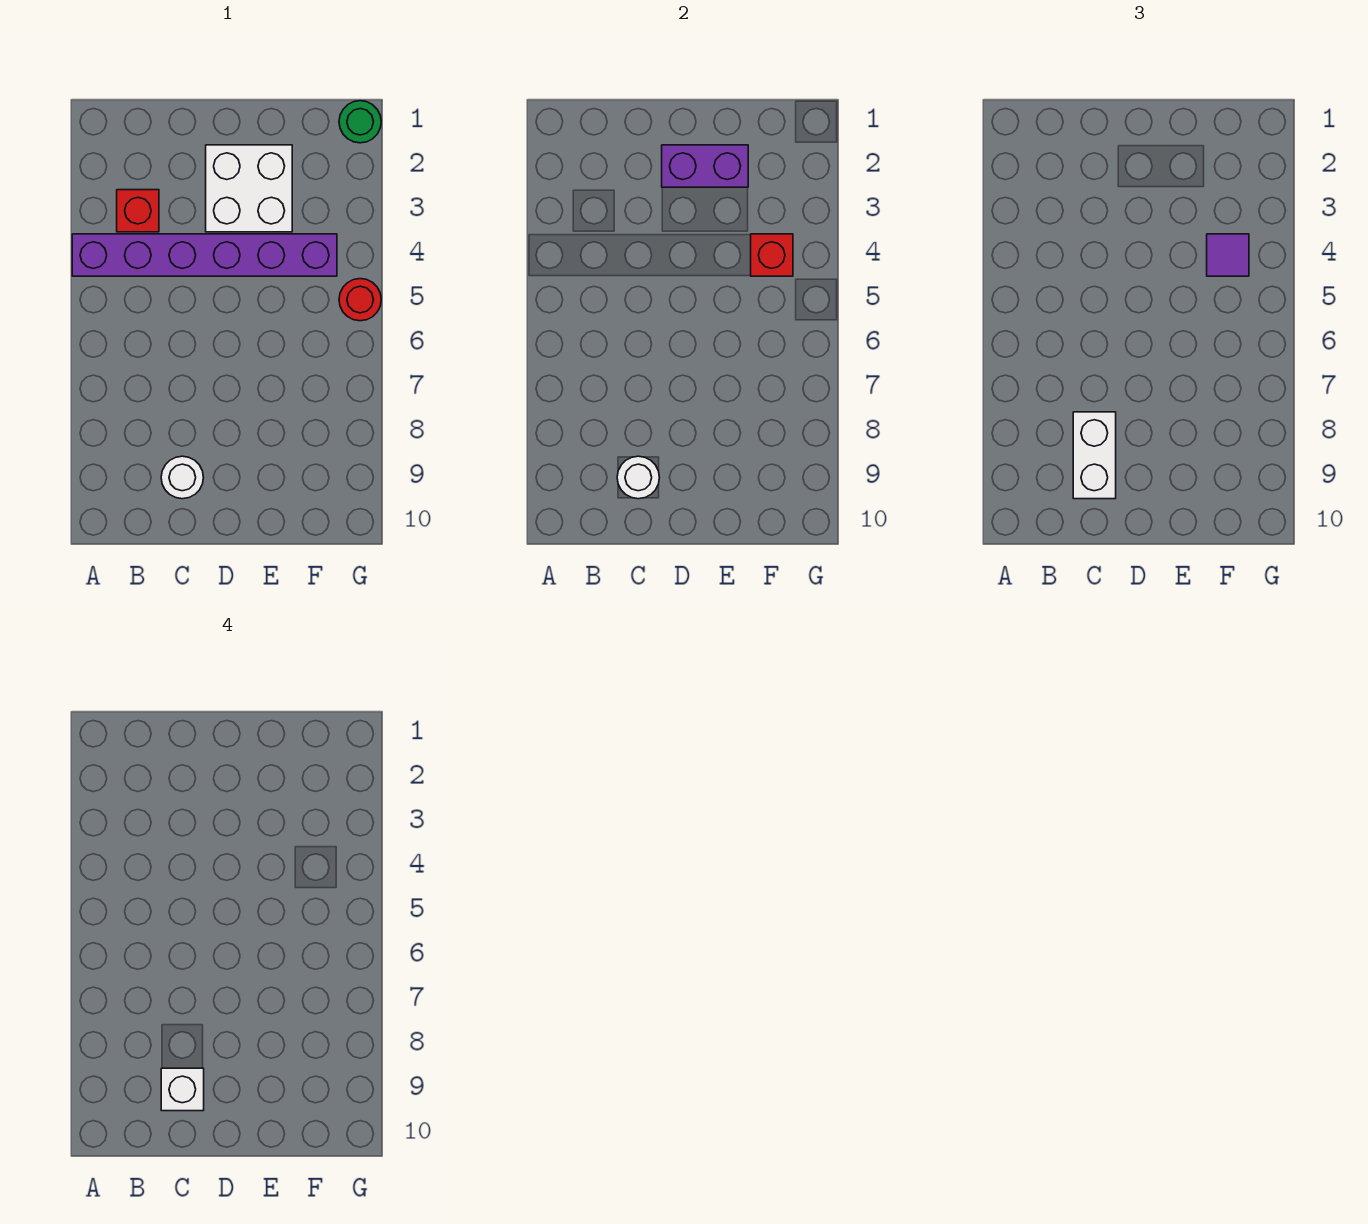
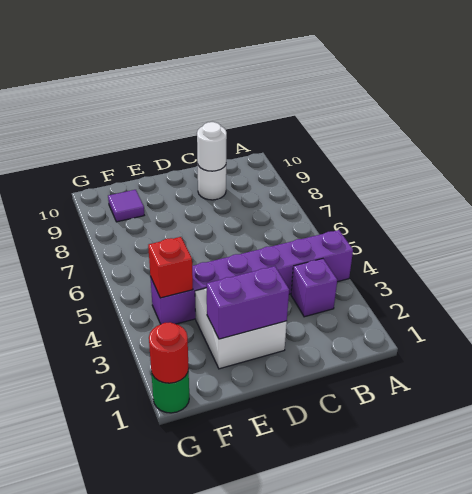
red 1x1 brick [117,190,159,232] -> purple 1x1 brick [291,259,337,317]
white 1x2 brick [1073,412,1116,499] -> none
white 1x1 brick [161,1068,204,1111] -> none
purple 1x1 tile [1207,234,1249,276] -> purple 1x1 tile moved to [108,190,144,222]
red 1x1 round brick [339,279,381,321] -> red 1x1 round brick moved to [149,322,189,383]

